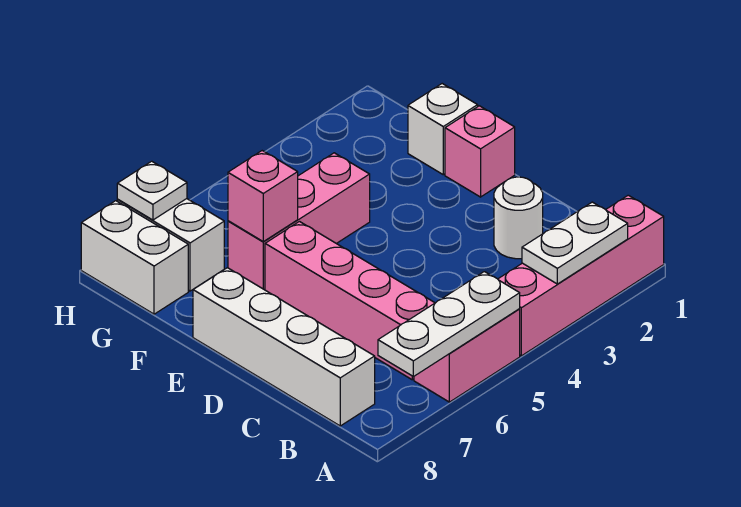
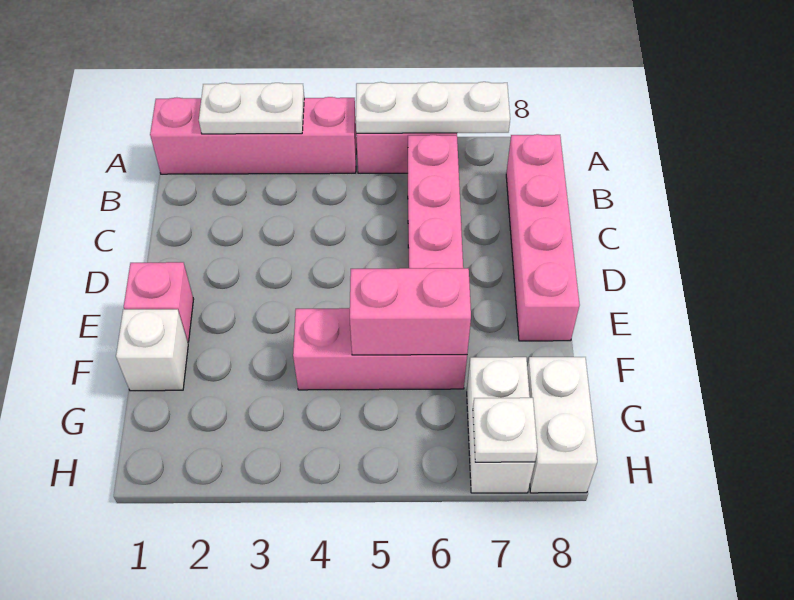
white 1x4 brick [193,268,375,426] -> pink 1x4 brick [506,134,580,341]
white 1x1 round brick [494,177,543,259] -> none
pink 1x1 brick [228,151,298,242] -> pink 1x2 brick [350,268,471,355]

